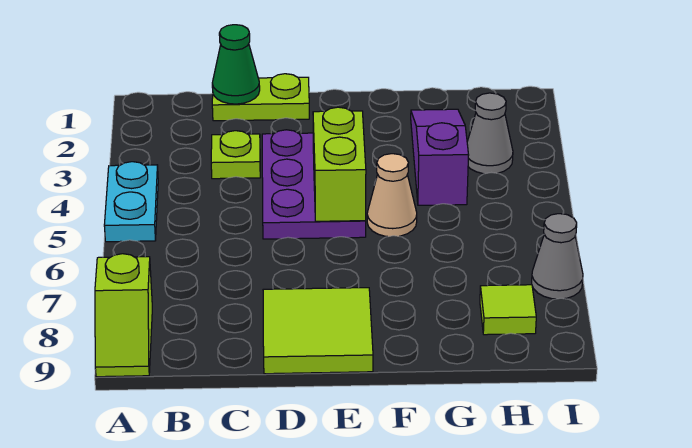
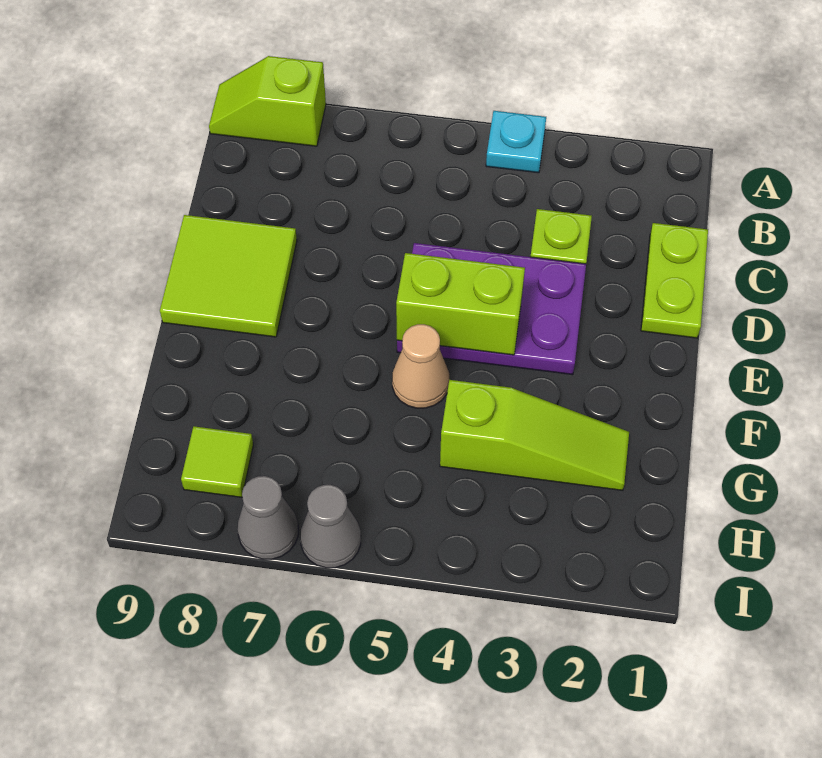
cyan 1x2 plate [104,162,158,242] -> cyan 1x1 plate [486,111,546,173]
green 1x1 cone [212,25,260,104] -> none
purple 1x3 slope [411,109,469,205] -> lime 1x3 slope [440,380,629,490]
grey 1x1 cone [467,93,513,174] -> grey 1x1 cone moved to [300,485,361,568]

